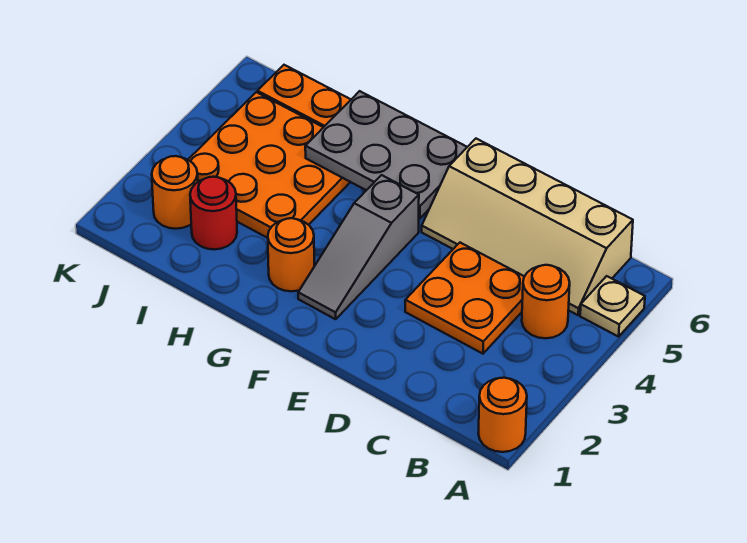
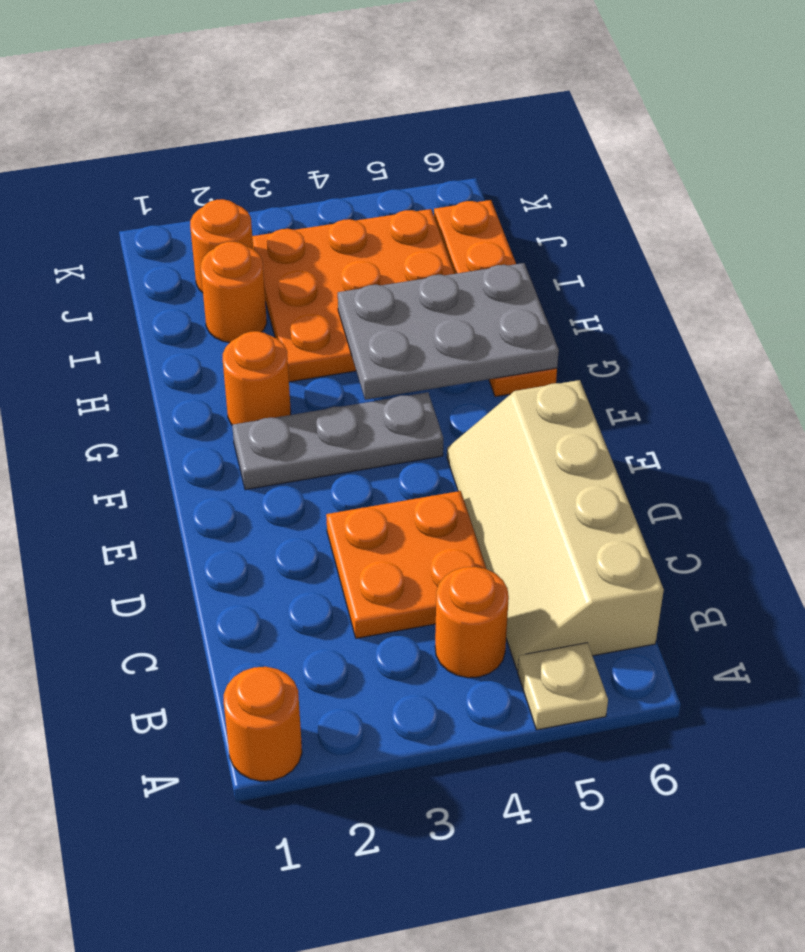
grey 1x3 slope [298,175,419,319] -> grey 1x3 plate [232,392,443,490]
grey 2x3 plate [305,91,467,218] -> grey 2x3 plate turned to [338,263,559,400]
red 1x1 round brick [190,177,237,249] -> orange 1x1 round brick [201,242,267,343]

